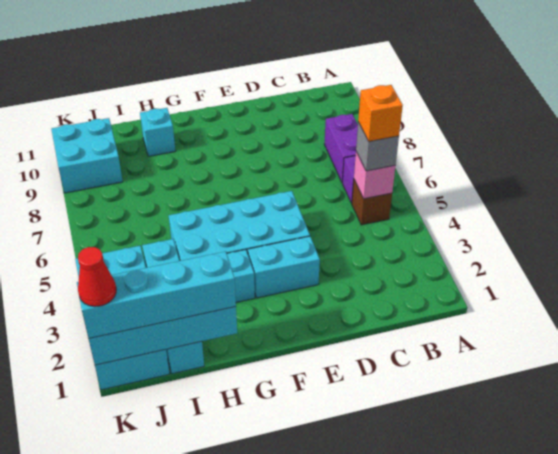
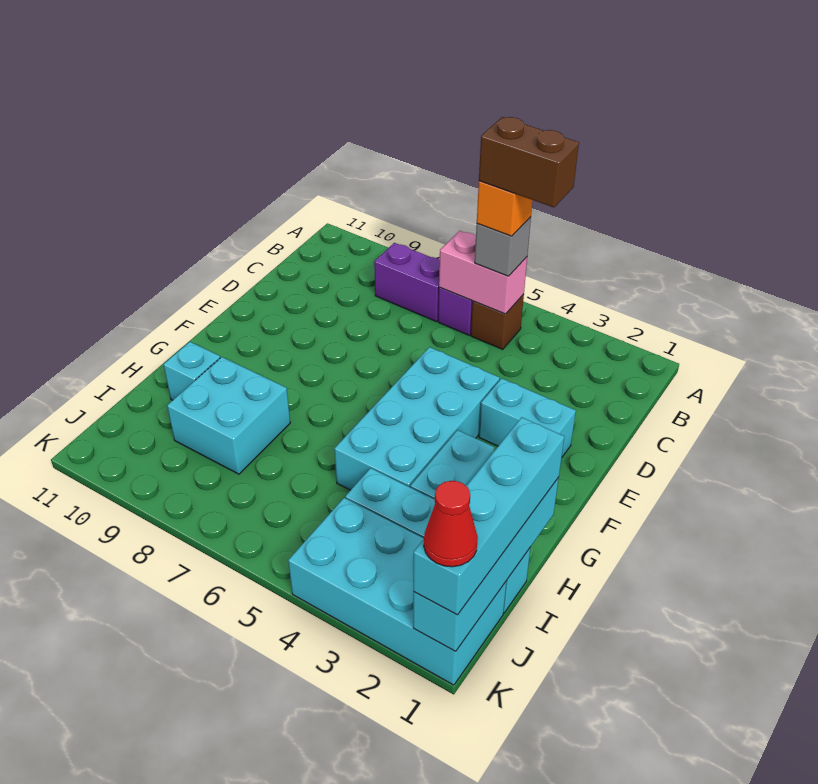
none -> brown 1x2 brick [479,117,579,207]
pink 1x1 brick [354,152,395,199] -> pink 1x2 brick [439,231,527,314]
cyan 1x2 brick [248,236,320,298] -> cyan 1x2 brick turned to [479,378,576,457]
cyan 2x2 brick [51,118,123,193] -> cyan 2x2 brick moved to [167,357,290,474]

